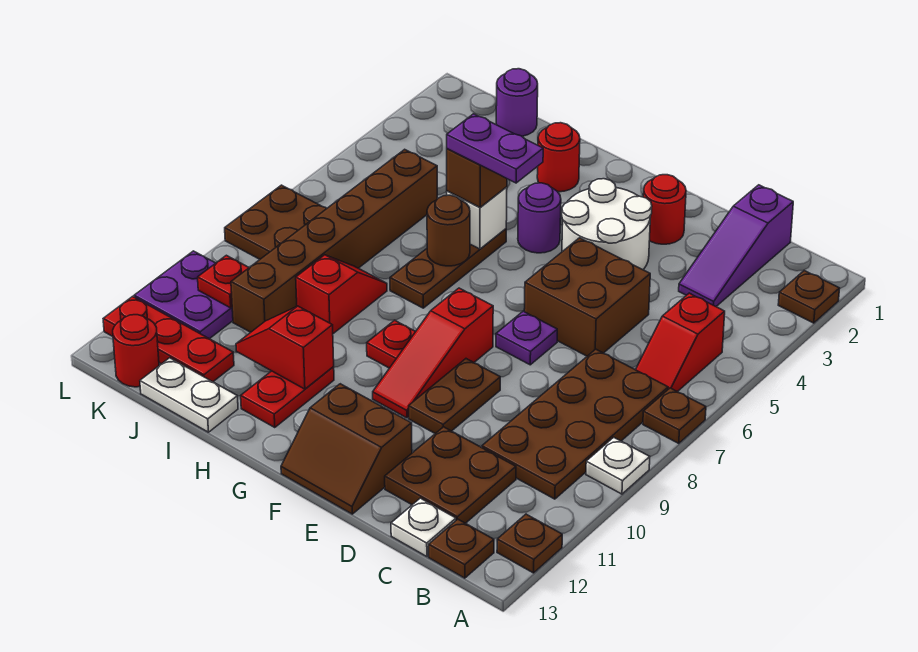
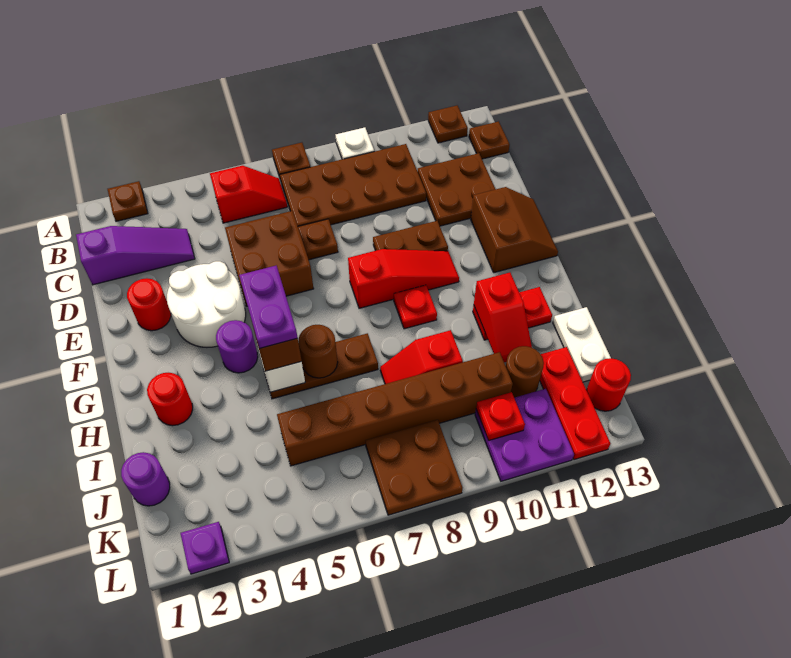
white 1x1 plate [391,498,456,557] -> none
none -> brown 1x1 plate [298,219,338,260]
purple 1x1 plate [496,311,557,365] -> purple 1x1 plate moved to [181,522,229,574]
none -> brown 1x1 round brick [506,346,544,398]

